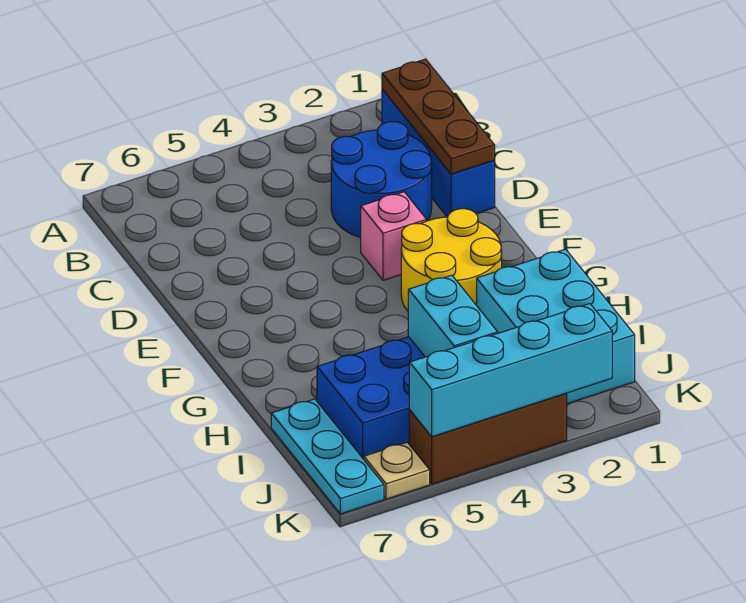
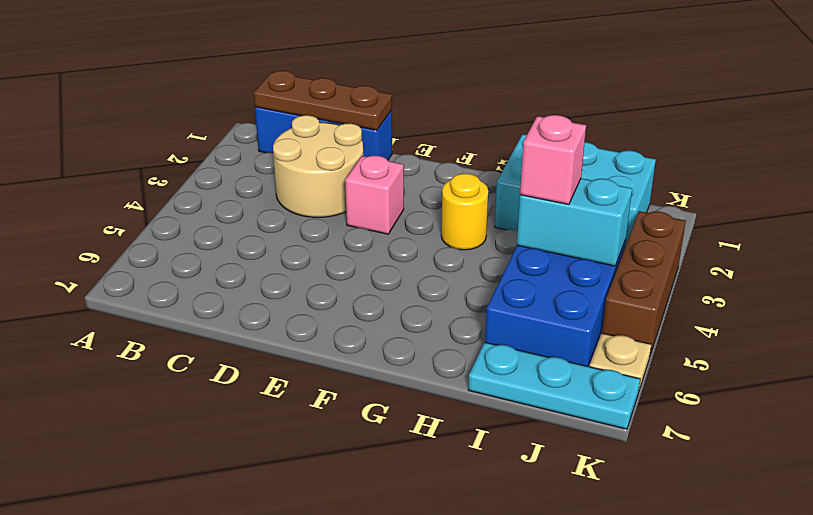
blue 2x2 round brick [331,122,432,238] -> tan 2x2 round brick [273,115,363,217]
yellow 2x2 round brick [401,209,502,311] -> yellow 1x1 round brick [441,174,488,250]
none -> pink 1x1 brick [520,115,586,205]
cyan 1x4 brick [409,304,612,437] -> none

